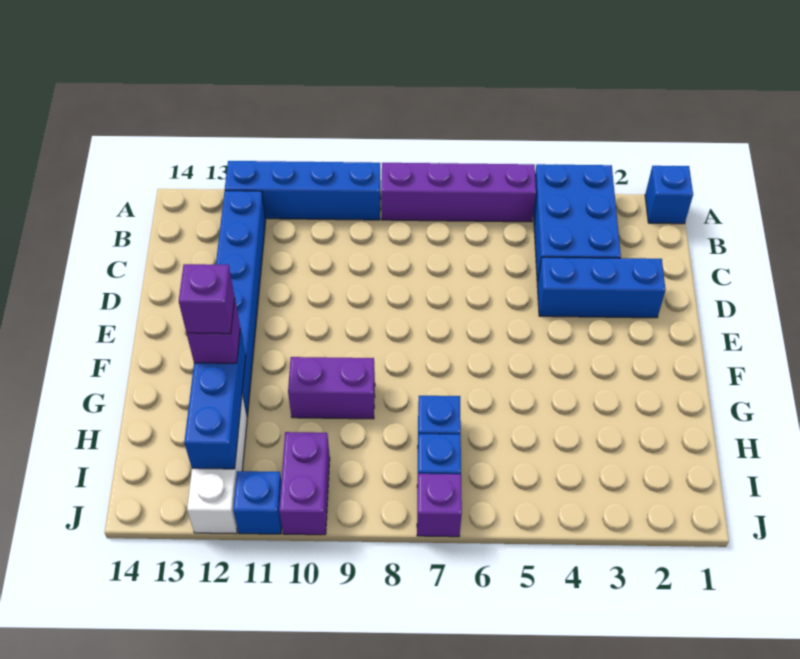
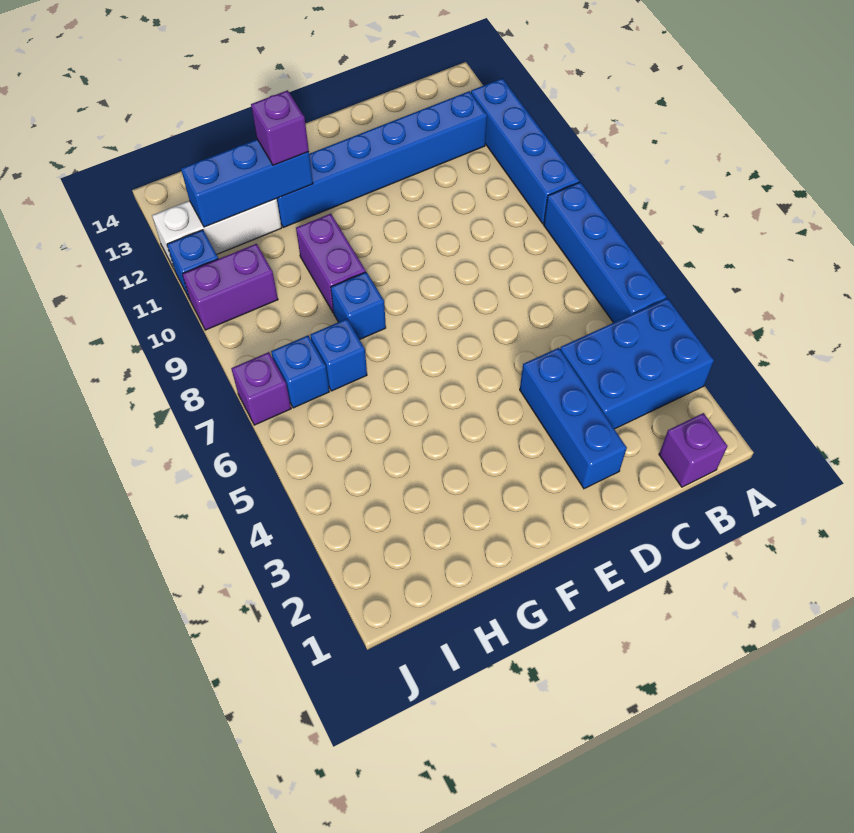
blue 1x1 brick [645,166,693,224] -> blue 1x1 brick moved to [331,272,386,340]
purple 1x4 brick [381,163,536,222] -> blue 1x4 brick [544,182,666,323]
purple 1x1 brick [179,264,235,334] -> purple 1x1 brick moved to [659,413,727,487]

